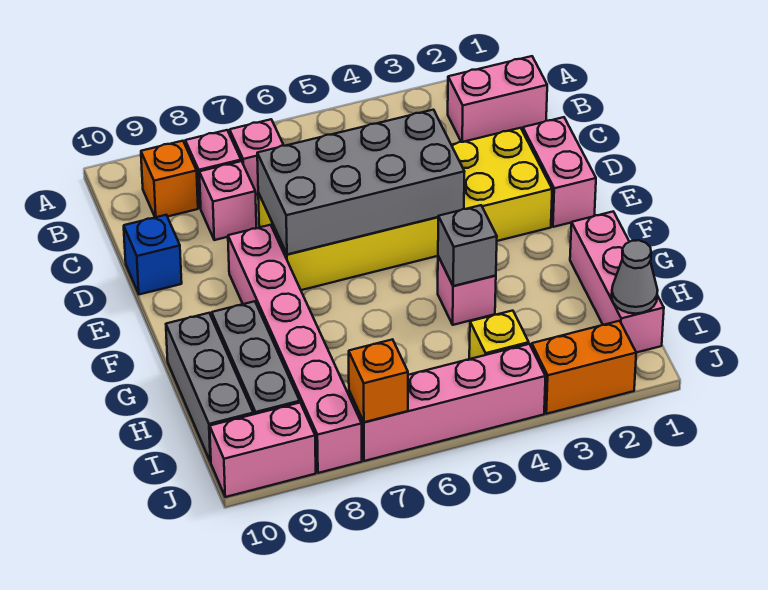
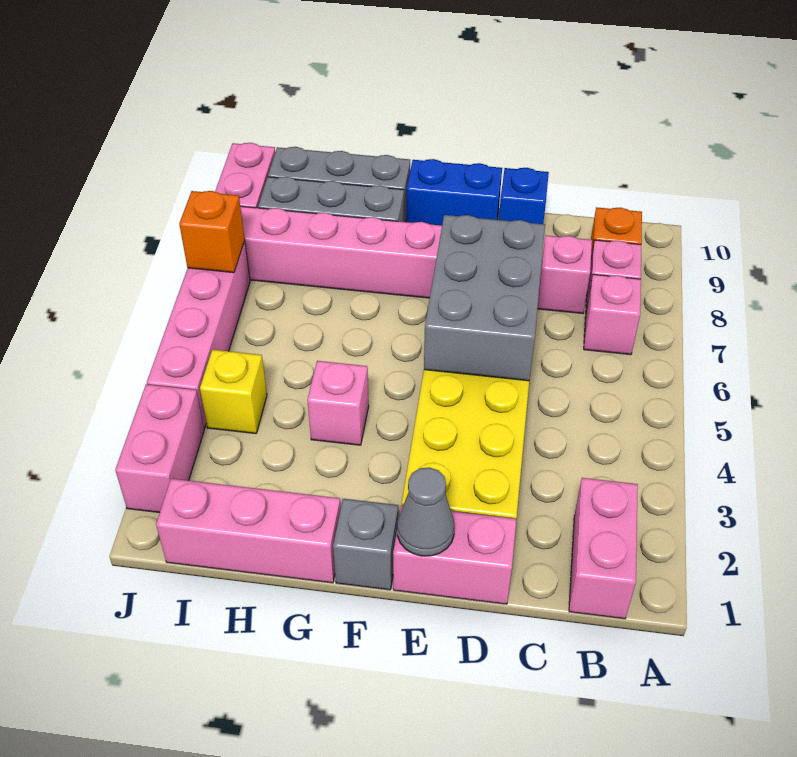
grey 2x4 brick [257,110,465,254] -> grey 2x3 brick [424,215,545,381]
none -> blue 1x2 brick [406,159,502,225]
grey 1x1 brick [438,205,497,286] -> grey 1x1 brick moved to [333,499,398,590]
grey 1x1 cone [612,240,658,314] -> grey 1x1 cone moved to [397,467,454,556]
orange 1x2 brick [532,321,636,414] -> pink 1x2 brick [115,384,204,513]

